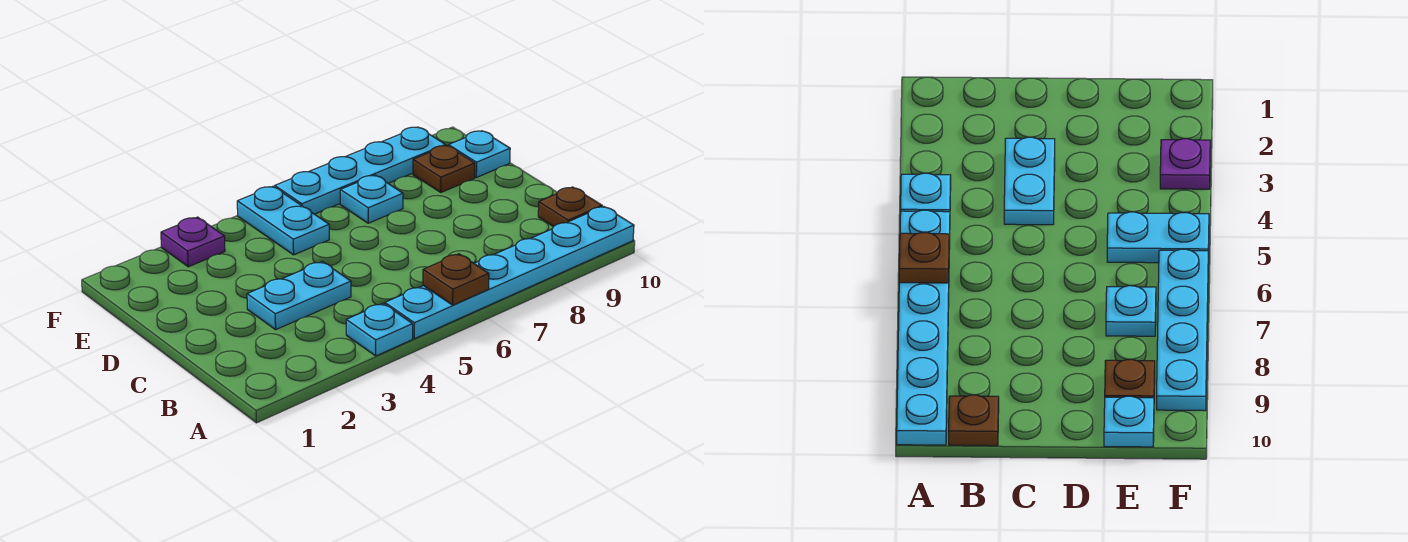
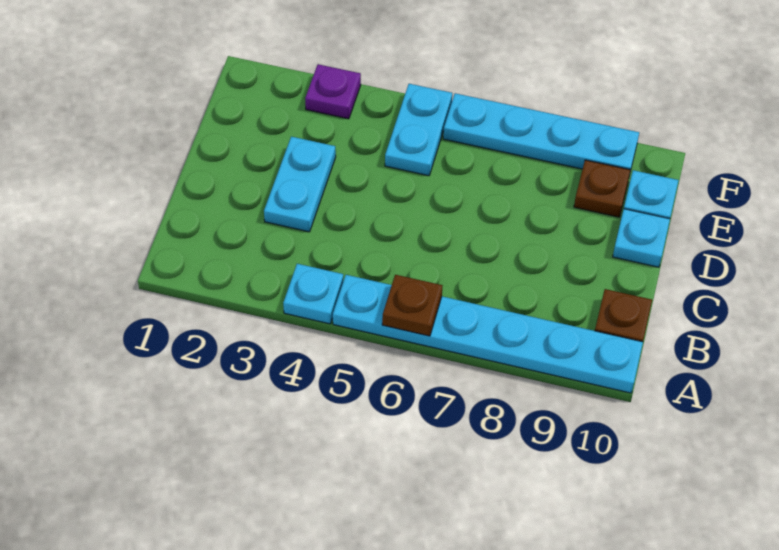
cyan 1x2 plate [247,262,351,330] -> cyan 1x2 plate turned to [264,137,336,232]
cyan 1x1 plate [340,175,403,223] -> cyan 1x1 plate moved to [613,209,670,267]

